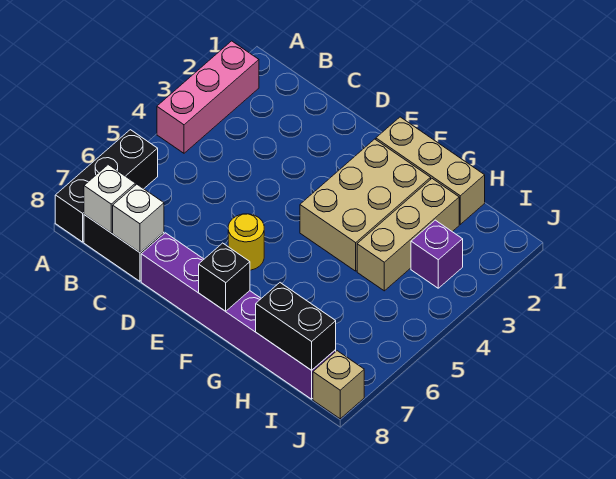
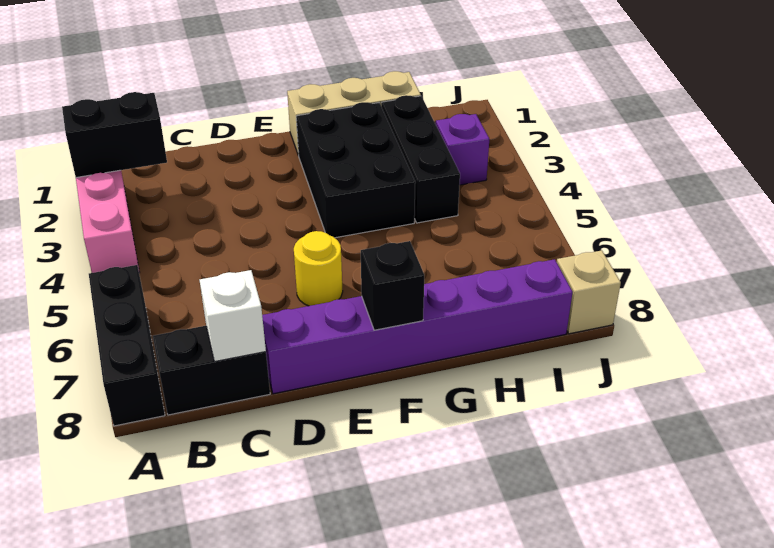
white 1x1 brick [84,165,135,233] -> none
tan 2x3 brick [300,139,431,271] -> black 2x3 brick [296,102,415,238]
tan 1x3 brick [357,179,459,291] -> black 1x3 brick [382,95,460,223]
black 1x2 brick [256,283,336,370] -> black 1x2 brick moved to [62,92,167,178]

